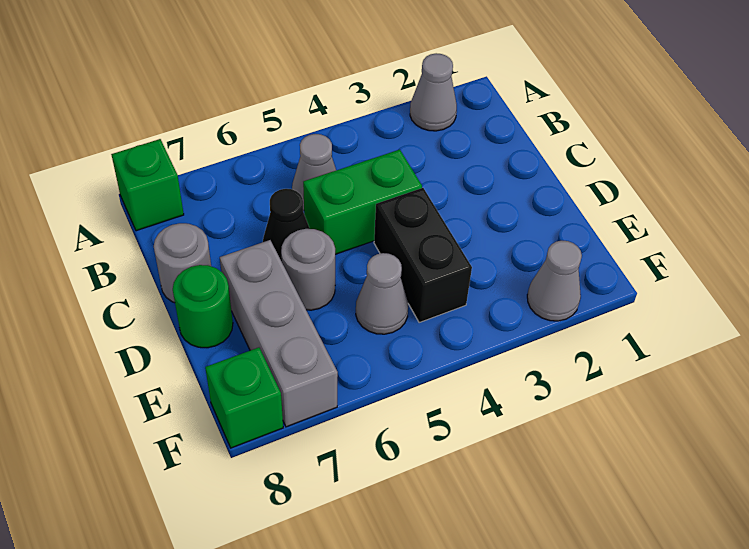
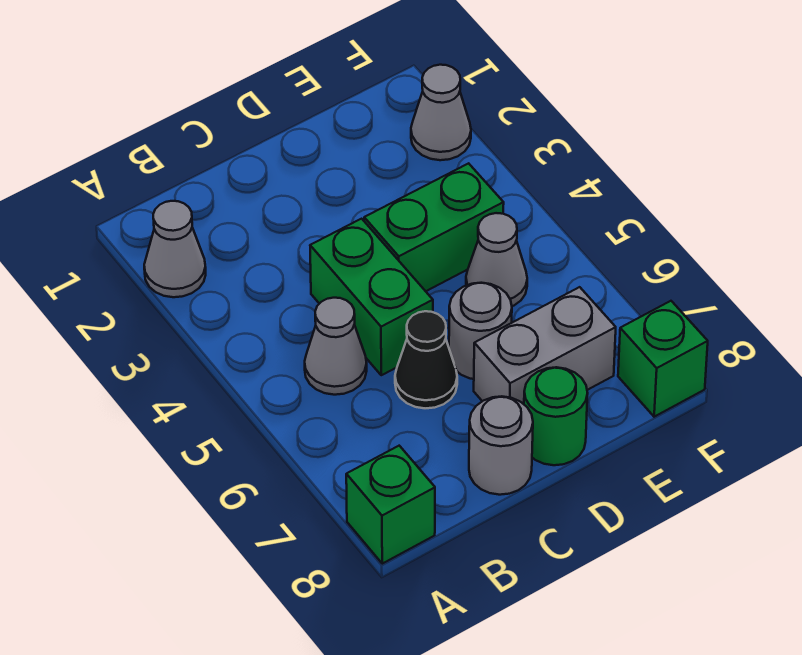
black 1x2 brick [374,188,472,322] -> green 1x2 brick [364,163,504,291]
grey 1x3 brick [220,240,338,427] -> grey 1x2 brick [474,287,616,404]

